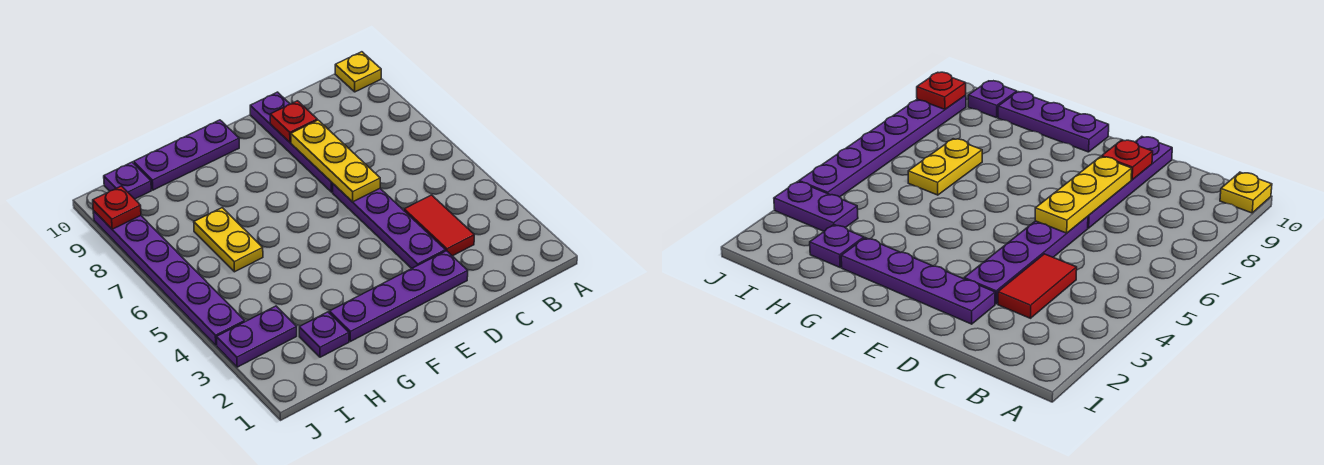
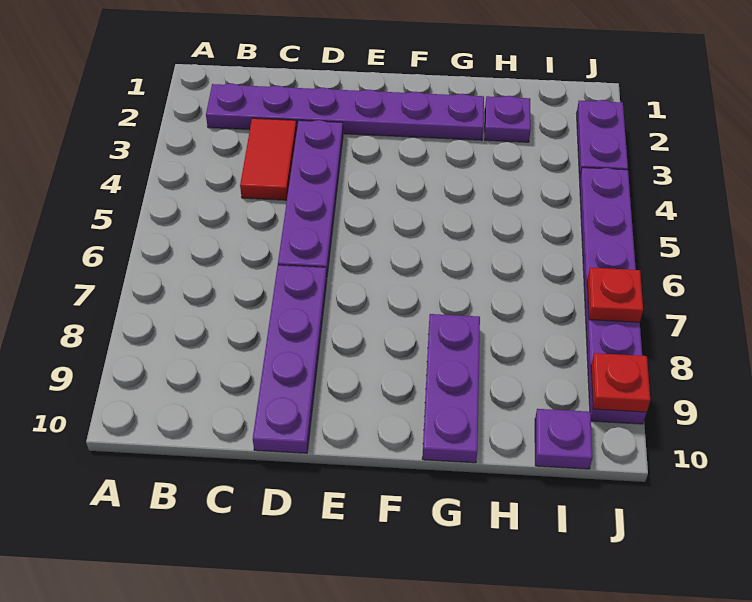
yellow 1x1 plate [335,52,381,92] -> none
purple 1x4 plate [329,251,468,341] -> purple 1x6 plate [206,83,484,140]
yellow 1x3 plate [291,120,380,202] -> none
red 1x1 plate [270,101,317,142] -> red 1x1 plate moved to [587,268,643,322]
purple 1x3 plate [134,120,239,190] -> purple 1x3 plate turned to [422,314,480,463]
yellow 1x2 plate [194,208,263,272] -> none
purple 1x2 plate [216,306,297,367] -> purple 1x2 plate turned to [577,100,628,178]

